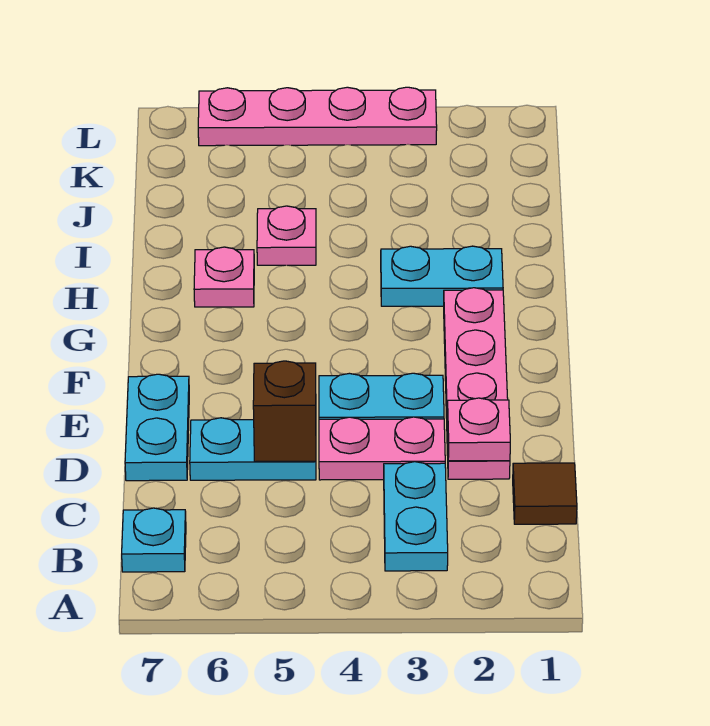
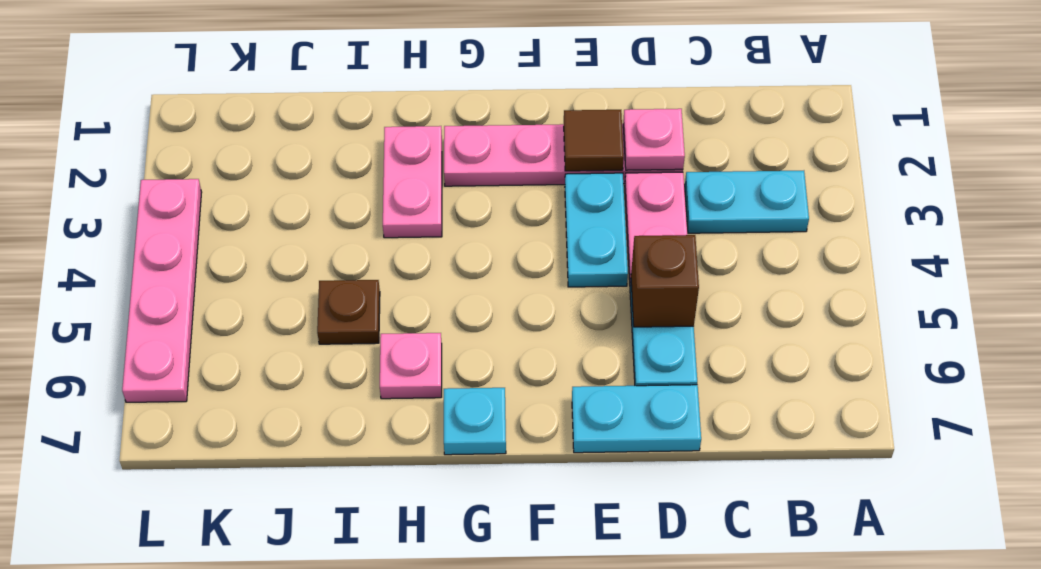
cyan 1x1 plate [122,508,186,572] -> cyan 1x1 plate moved to [444,388,506,455]
brown 1x1 tile [513,463,577,524] -> brown 1x1 tile moved to [564,110,624,171]
cyan 1x2 plate [381,246,503,306] -> pink 1x2 plate [383,126,442,238]
pink 1x1 plate [257,206,316,265] -> brown 1x1 plate [317,280,380,344]

